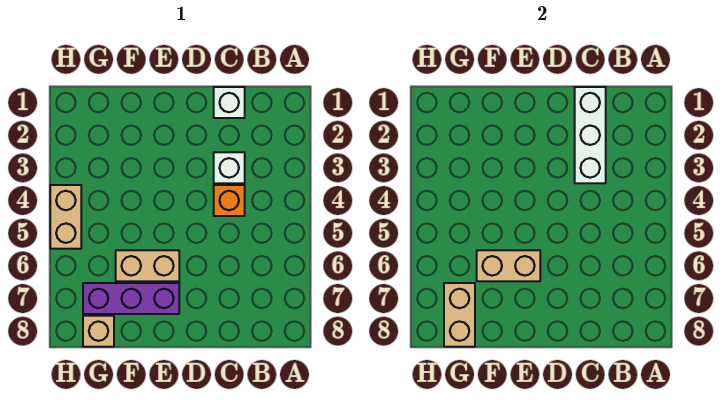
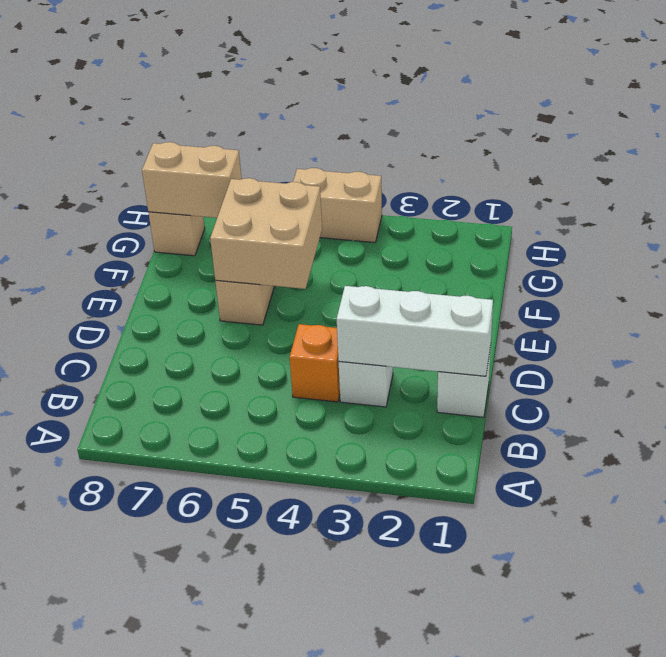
tan 1x2 brick [477,250,540,281] -> tan 2x2 brick [210,178,322,289]
purple 1x3 brick [83,283,179,314] -> none

